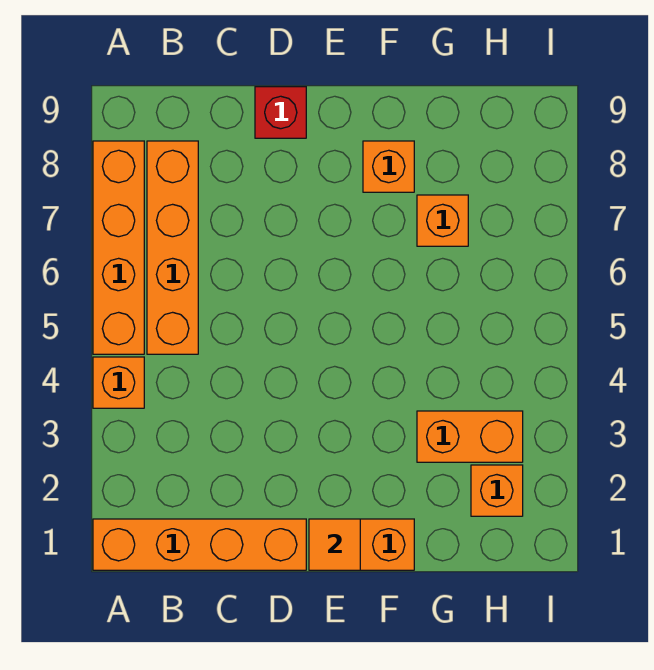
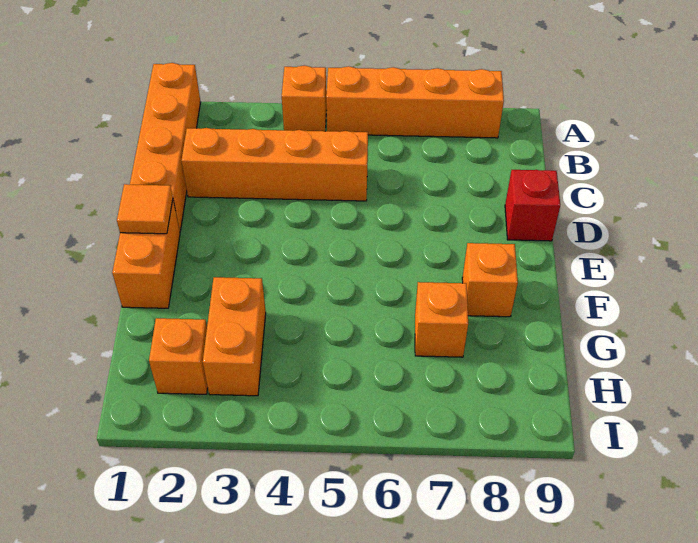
orange 1x4 brick [147,141,198,354] -> orange 1x4 brick moved to [182,128,368,201]

